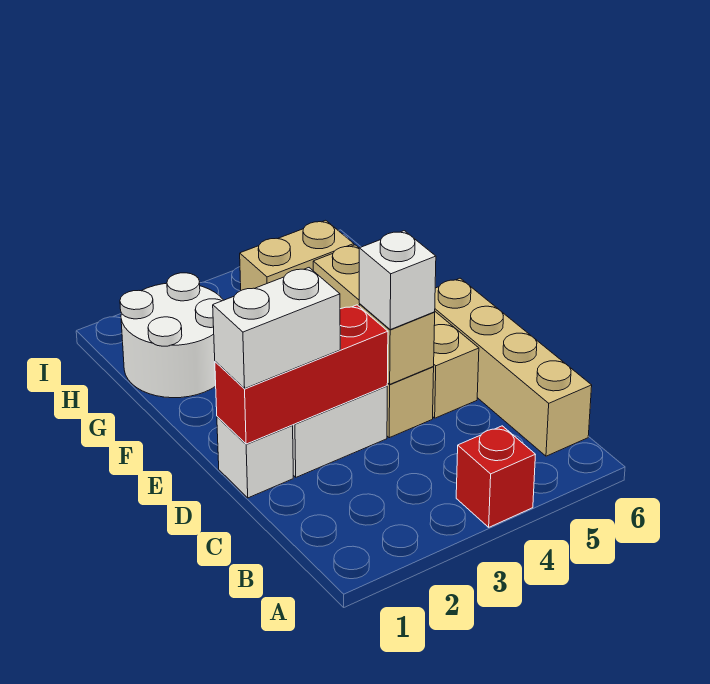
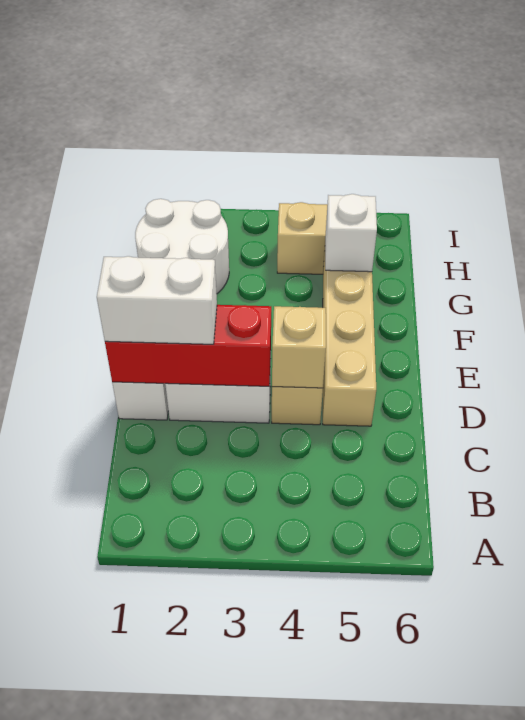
red 1x1 brick [456,426,535,527] -> none
tan 1x4 brick [435,278,592,456] -> none
white 1x1 brick [359,231,436,330] -> white 1x1 brick moved to [325,194,377,272]

